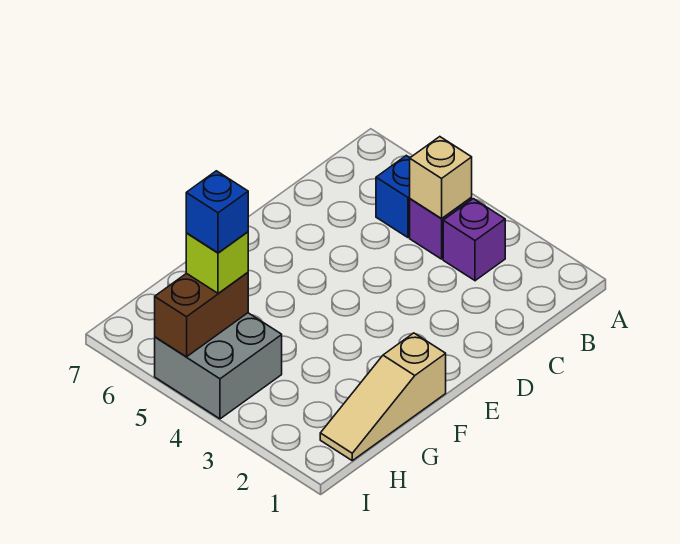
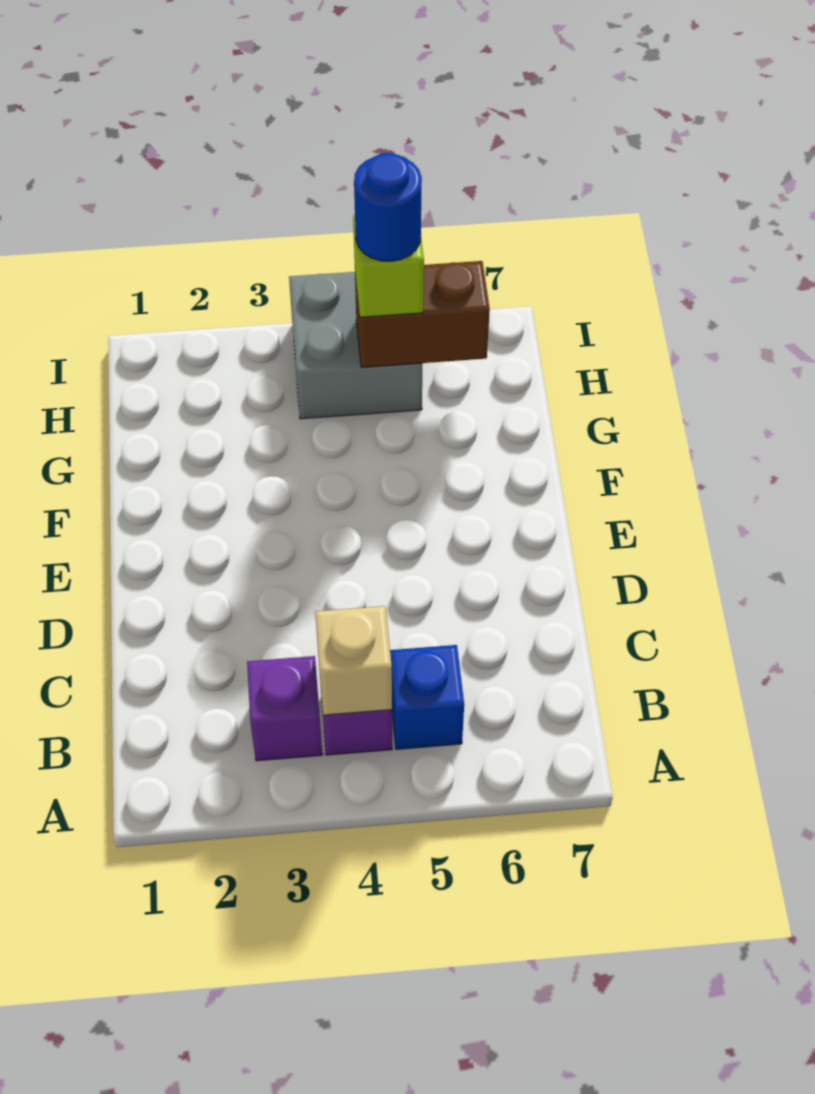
tan 1x3 slope [320,333,446,461] -> none
brown 1x2 brick [155,272,248,357] -> brown 1x2 brick turned to [355,261,490,367]
blue 1x1 brick [186,171,248,253] -> blue 1x1 round brick [354,153,422,261]

